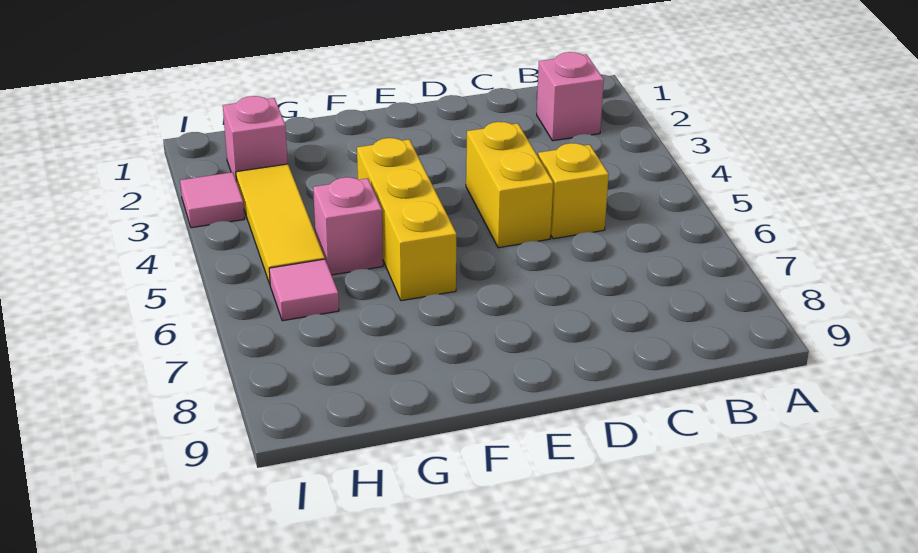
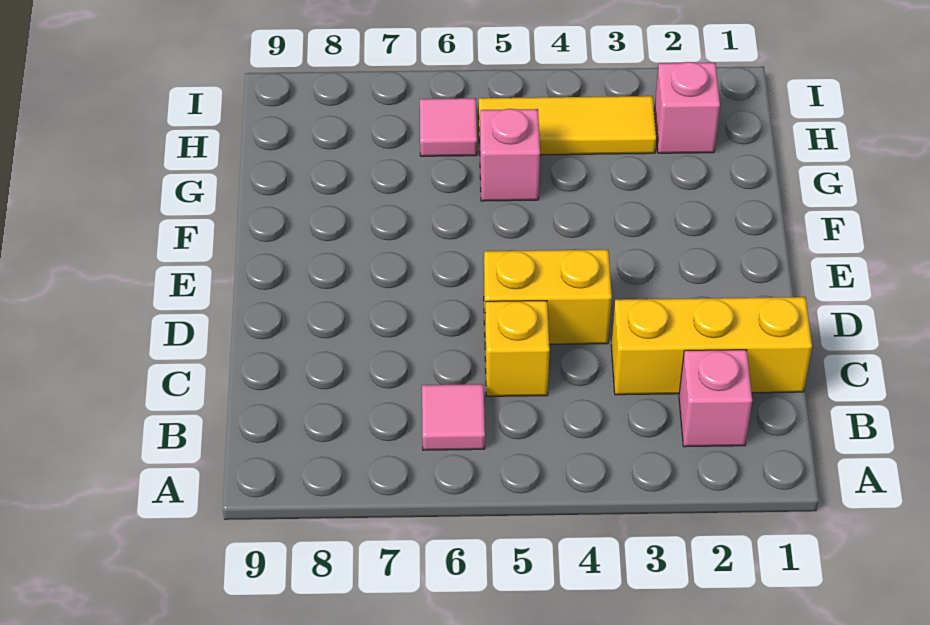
yellow 1x3 brick [357,138,456,301] -> yellow 1x3 brick moved to [611,297,812,395]
pink 1x1 tile [180,172,244,228] -> pink 1x1 tile moved to [422,384,485,450]

